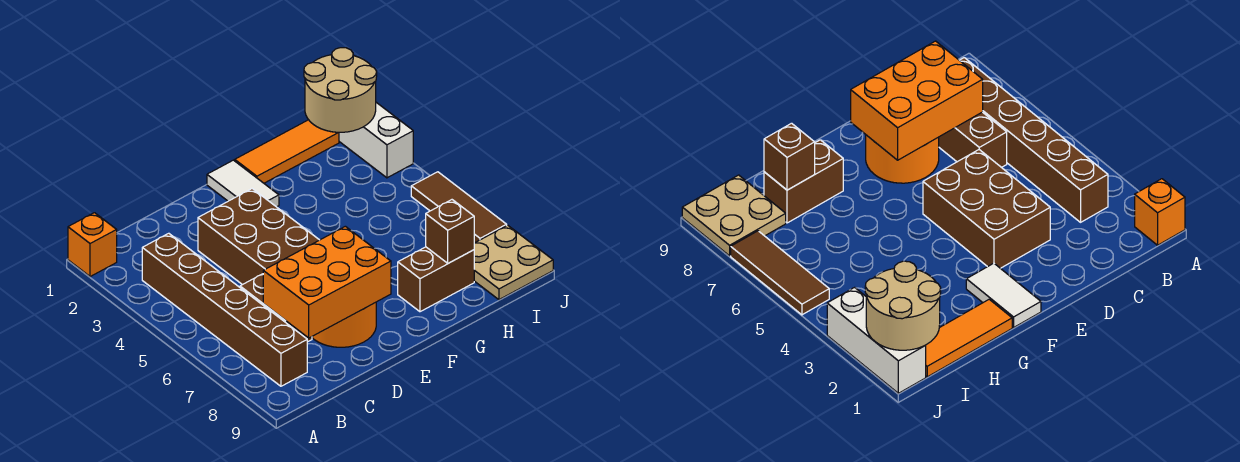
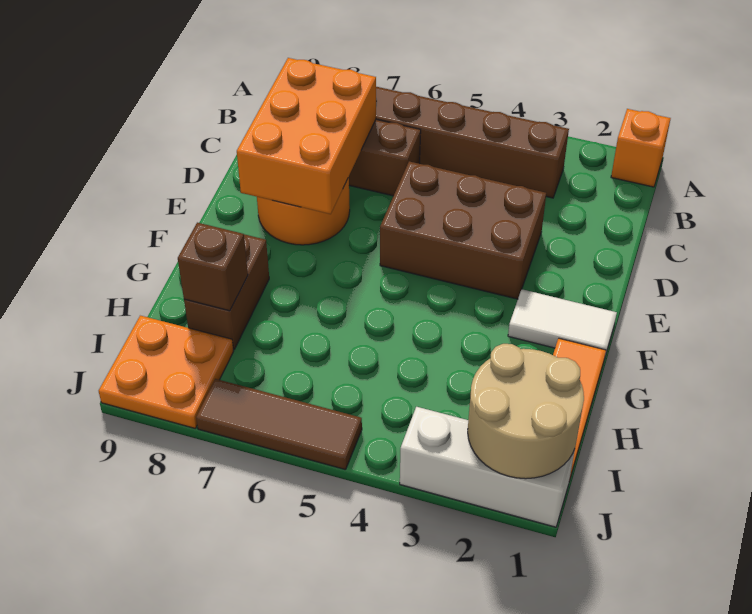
tan 2x2 plate [474,225,553,300] -> orange 2x2 plate [99,316,234,429]

